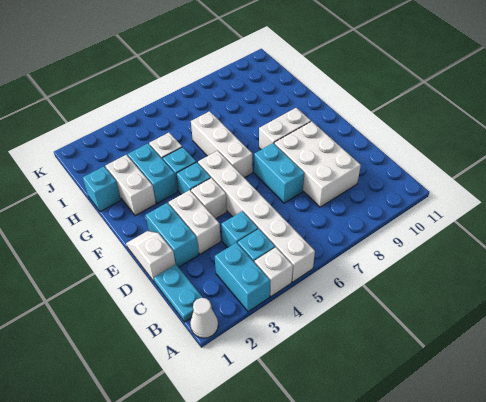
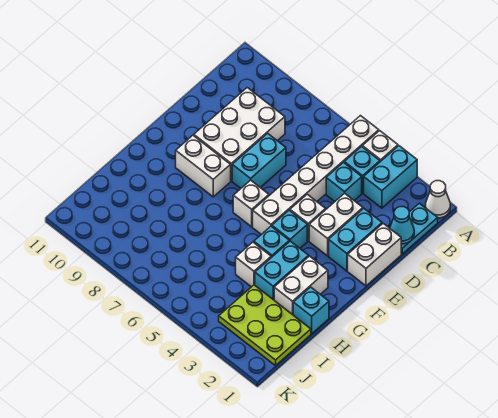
none -> cyan 1x1 cone [390,207,414,244]
white 1x2 slope [126,231,175,282] -> white 1x2 brick [348,224,401,286]
white 1x3 brick [191,111,253,178] -> white 1x1 brick [233,180,269,227]
none -> lime 2x3 plate [219,285,311,366]

